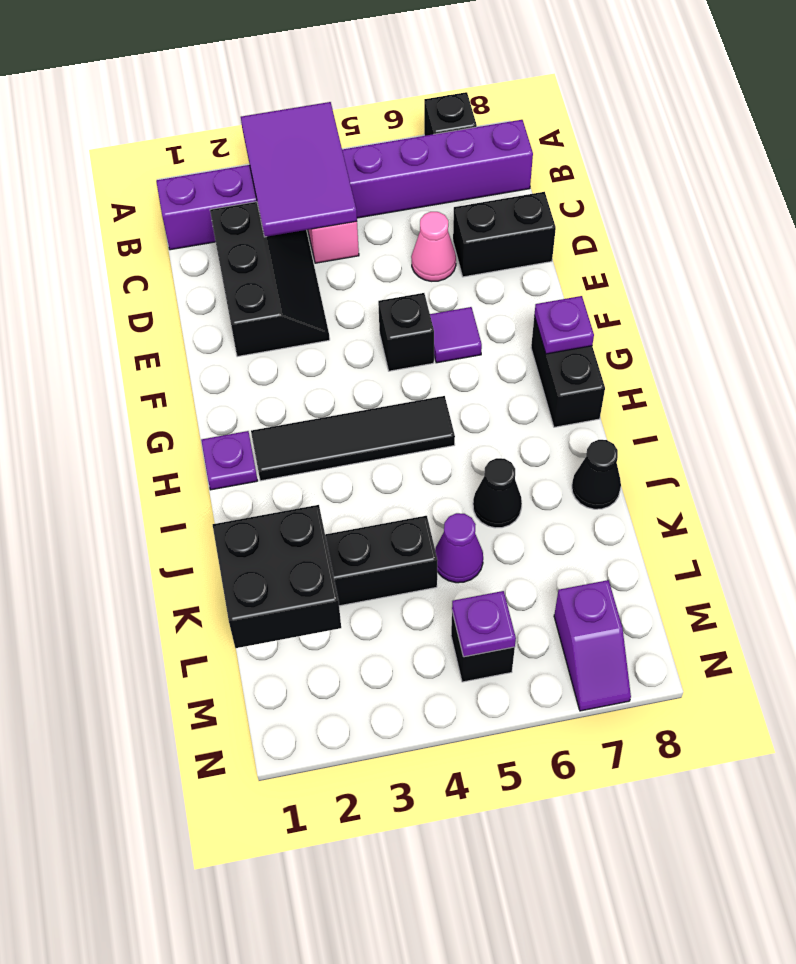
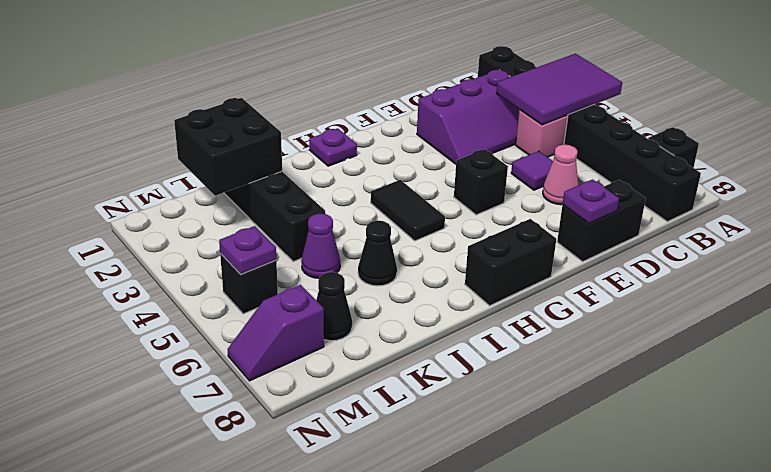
purple 1x8 brick [156,120,533,250] -> black 1x8 brick [478,46,701,222]
black 2x3 slope [210,202,330,357] -> purple 2x3 slope [417,70,519,164]
black 1x2 brick [453,192,556,277] -> black 1x2 brick turned to [557,180,646,262]
purple 1x1 tile [430,307,482,363] -> purple 1x1 tile moved to [511,151,553,190]
purple 1x1 plate [534,296,594,354] -> purple 1x1 plate moved to [563,180,619,223]
black 1x4 tile [251,396,455,481] -> black 1x2 tile [371,180,445,241]
black 1x1 cone [572,440,621,509] -> black 1x1 cone moved to [316,272,352,341]

